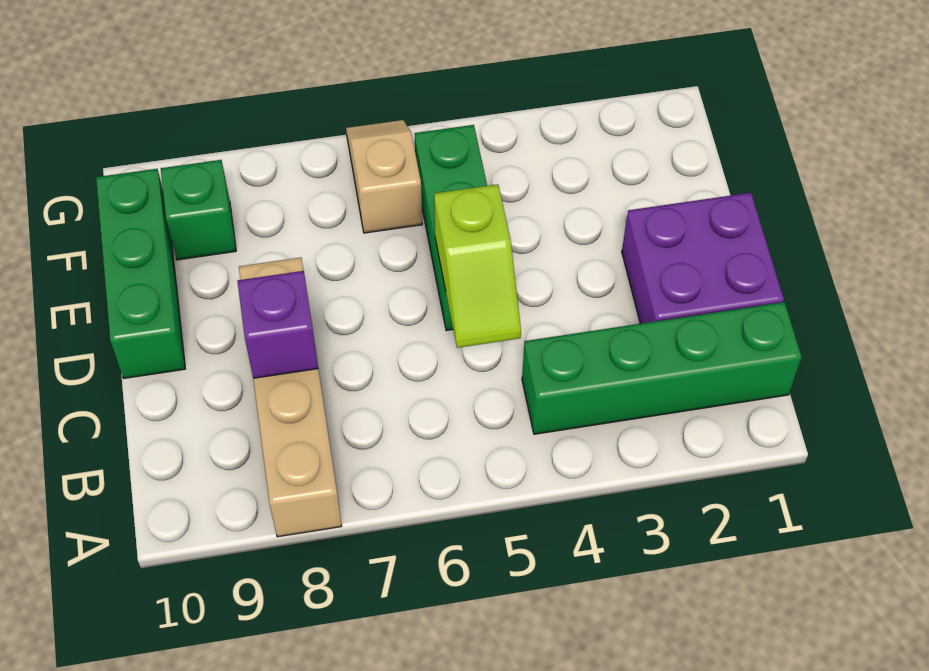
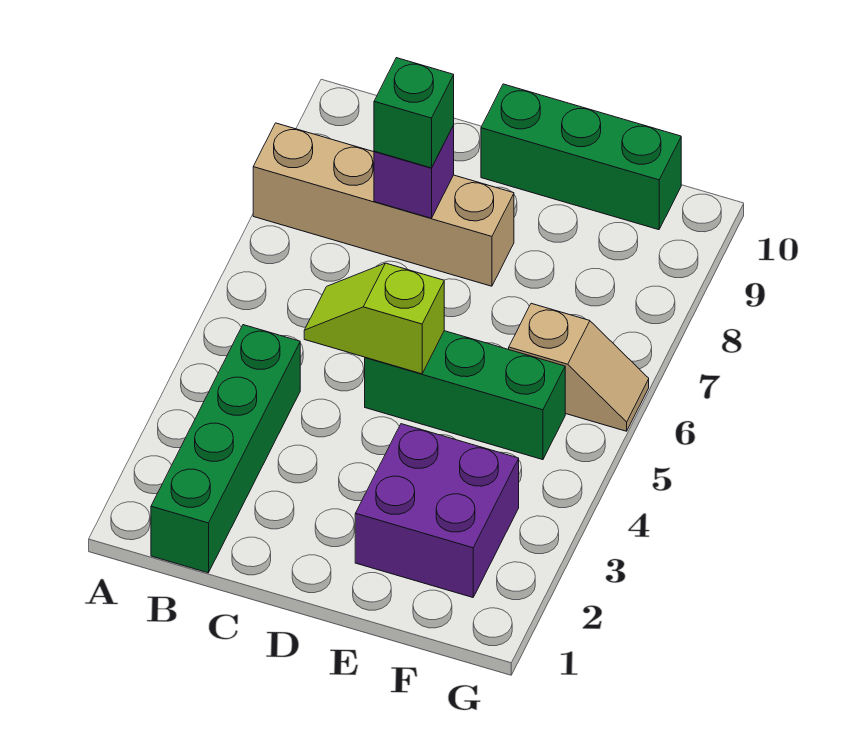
purple 2x2 brick [622,193,784,324] -> purple 2x2 brick moved to [355,424,519,597]
green 1x1 brick [161,160,236,260] -> green 1x1 brick moved to [374,58,454,168]

